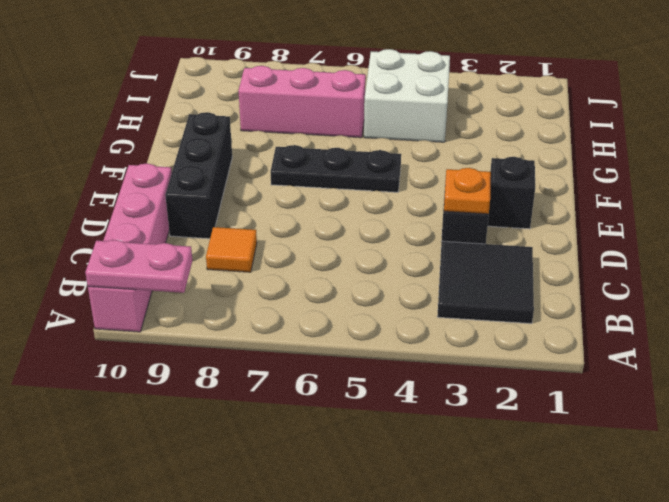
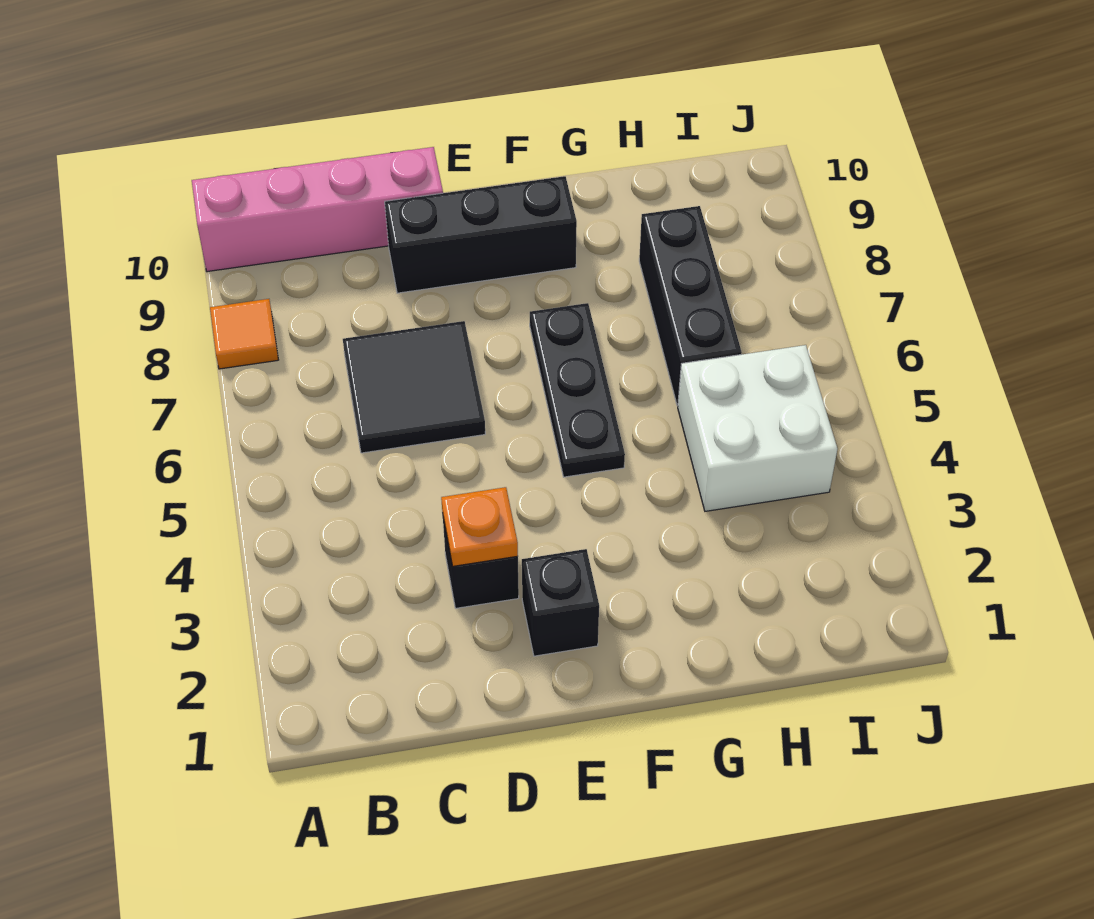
pink 1x2 plate [85,240,192,293] -> none
black 2x2 tile [437,241,534,324] -> black 2x2 tile moved to [343,321,485,453]
orange 1x1 tile [206,227,257,272] -> orange 1x1 tile moved to [210,299,278,369]
pink 1x3 brick [239,66,366,138] -> black 1x3 brick [639,206,742,406]

